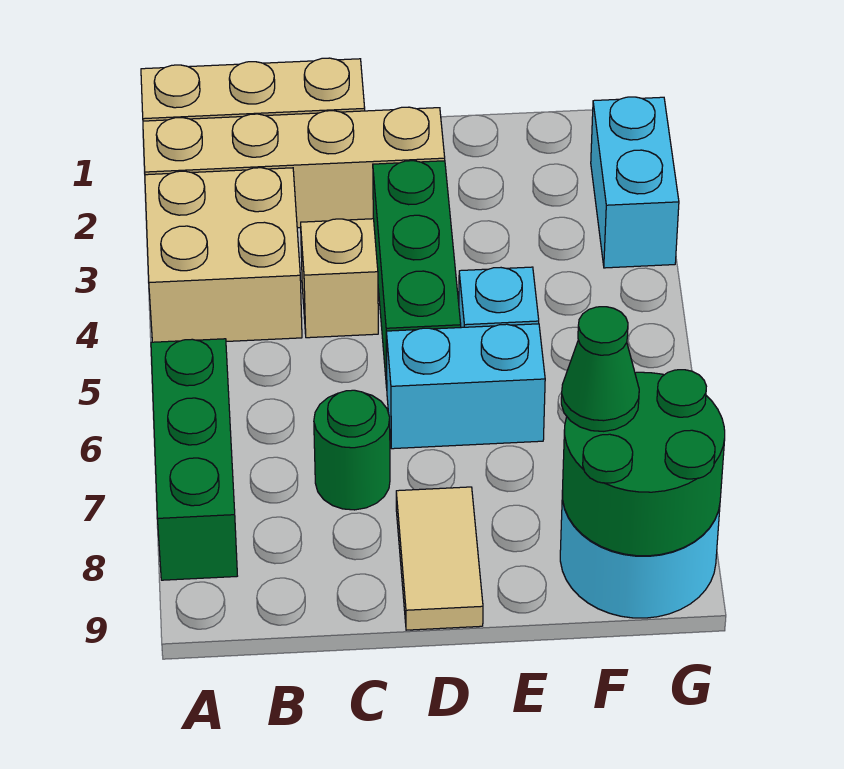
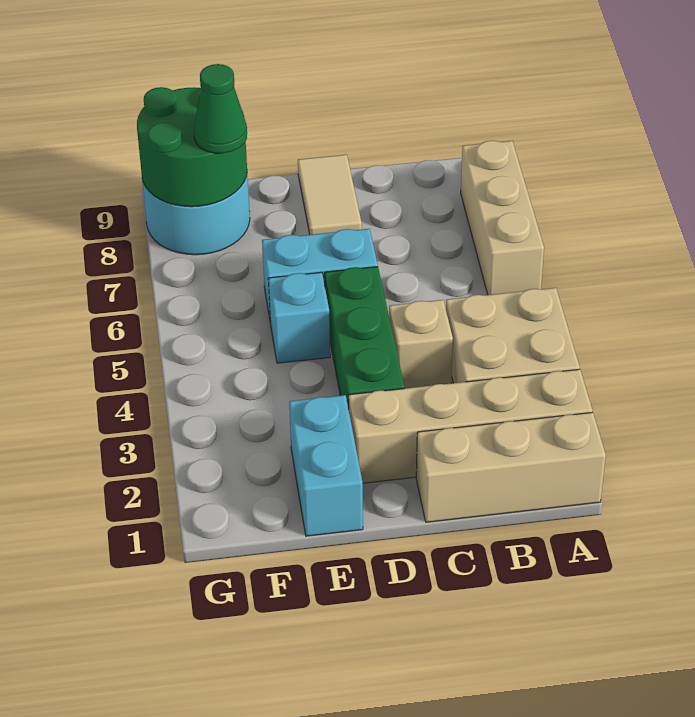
green 1x3 brick [151,339,237,580] -> tan 1x3 brick [461,141,544,295]
green 1x1 round brick [314,390,390,510] -> none
cyan 1x2 brick [591,97,679,268] -> cyan 1x2 brick moved to [289,395,363,536]

